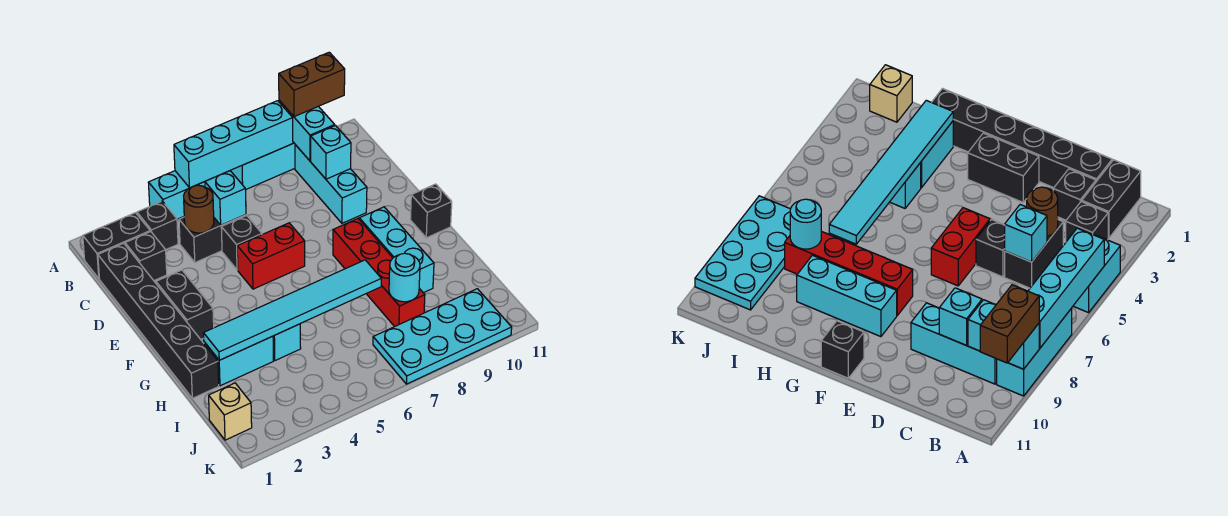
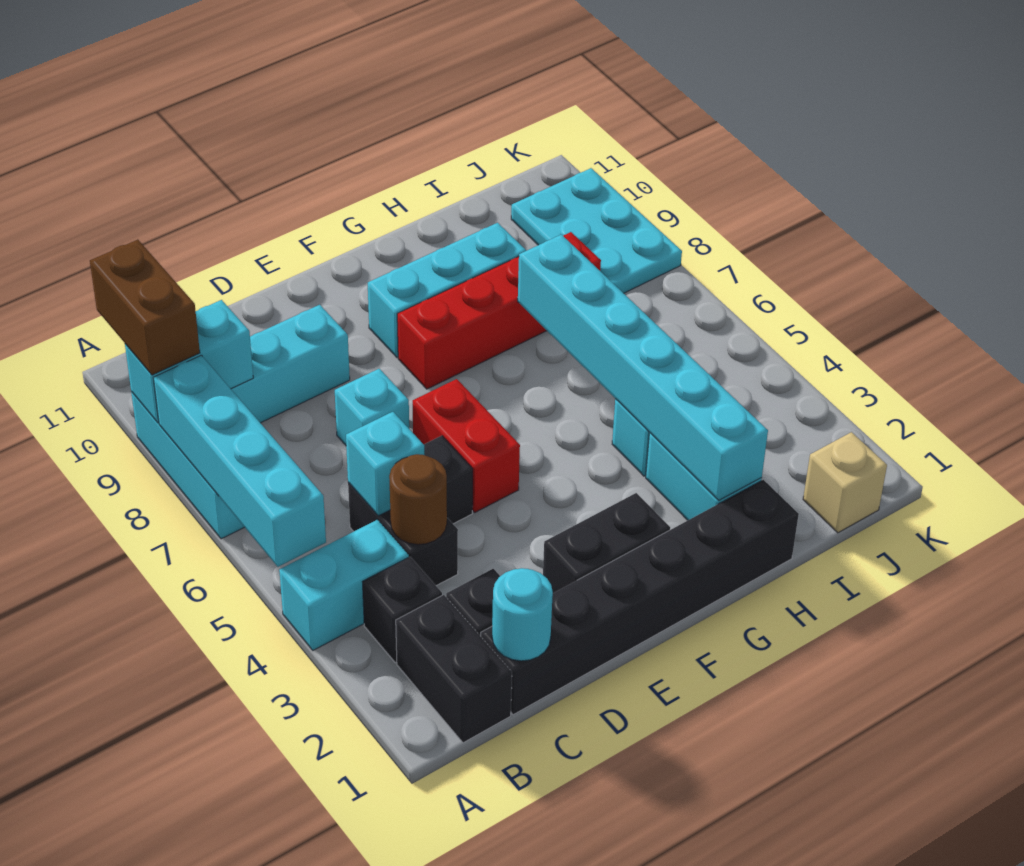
cyan 1x2 brick [148,171,205,219] -> cyan 1x2 brick turned to [279,520,409,650]
cyan 1x1 brick [311,126,351,179] -> cyan 1x1 brick moved to [335,369,409,445]
black 1x1 brick [410,184,452,238] -> none
cyan 1x6 tile [203,260,381,360] -> cyan 1x6 brick [518,234,768,500]
cyan 1x1 round brick [389,253,420,302] -> cyan 1x1 round brick moved to [492,568,553,661]
cyan 2x4 plate [373,289,512,384] -> cyan 2x3 plate [511,168,682,293]

